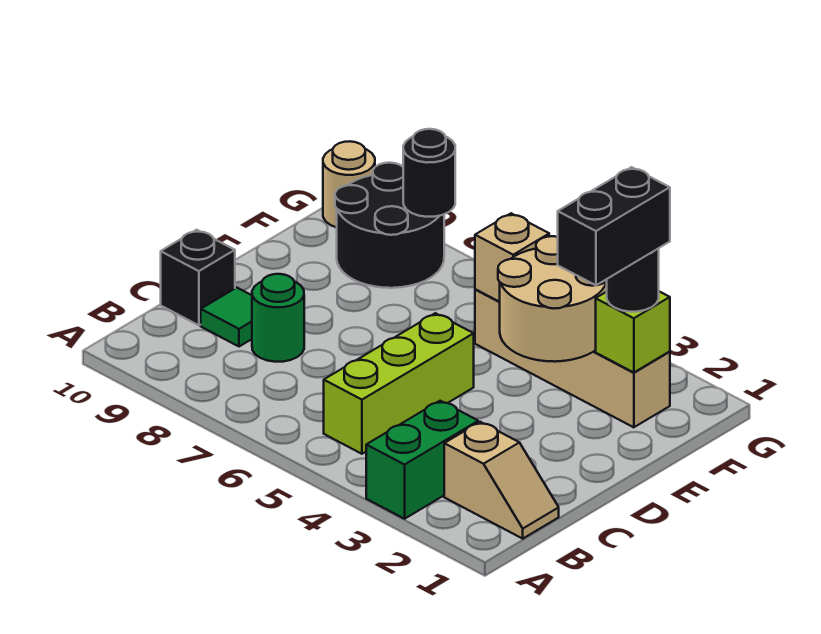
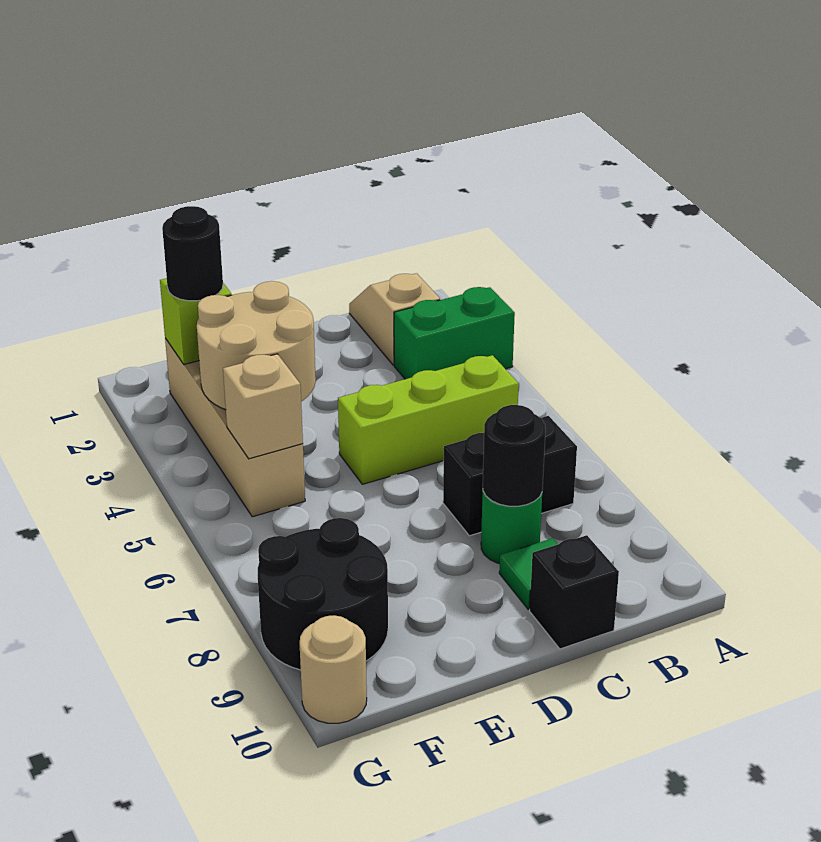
black 1x2 brick [558,167,670,285] -> black 1x2 brick moved to [443,416,577,536]
black 1x1 round brick [403,129,455,217] -> black 1x1 round brick moved to [483,405,546,506]

